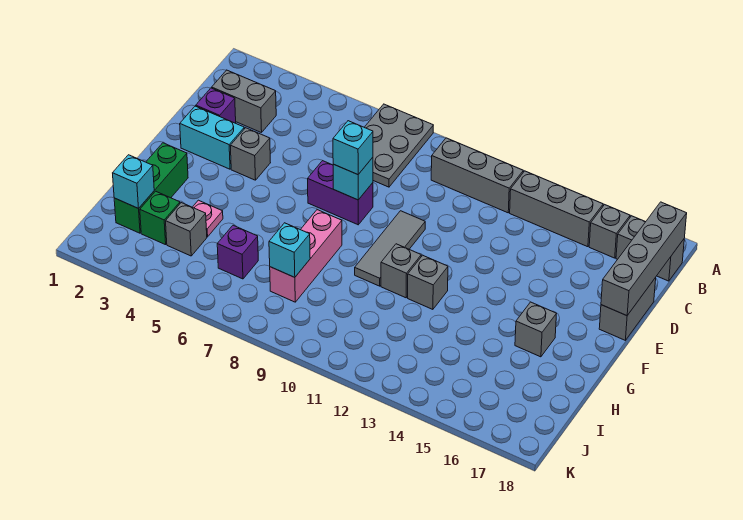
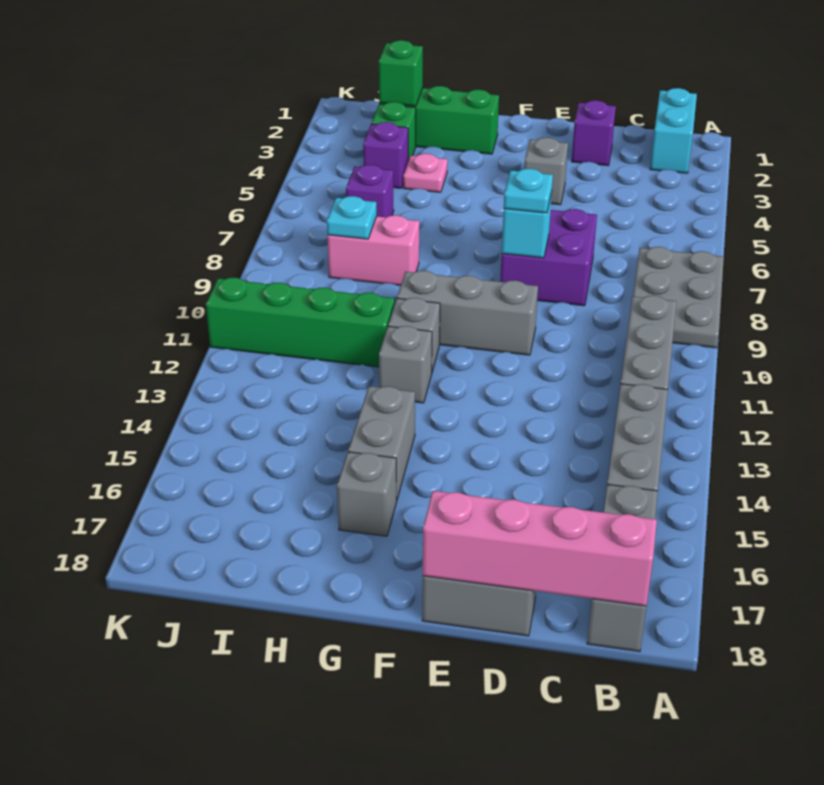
grey 2x3 plate [364,104,433,187] -> grey 2x3 plate turned to [633,247,724,348]
grey 1x4 brick [601,202,687,316] -> pink 1x4 brick [423,491,657,606]
grey 1x2 brick [212,70,276,133] -> grey 1x2 brick moved to [348,386,415,499]
cyan 1x2 brick [180,106,244,169] -> cyan 1x2 brick moved to [650,88,697,173]
purple 1x2 brick [308,161,373,225] -> purple 2x2 brick [500,209,597,306]
cyan 1x1 brick [333,121,373,175] -> cyan 1x1 plate [504,169,553,213]
grey 1x3 tile [355,211,425,286] -> grey 1x3 brick [397,271,538,355]
pink 1x3 brick [270,210,342,302] -> pink 1x2 brick [327,215,419,285]
none -> green 1x4 brick [206,278,395,367]
cyan 1x1 brick [113,155,154,209] -> green 1x1 brick [379,40,423,106]
grey 1x1 brick [166,203,207,256] -> purple 1x1 brick [363,122,408,188]
cyan 1x1 brick [269,223,310,277] -> cyan 1x1 plate [327,196,377,239]

